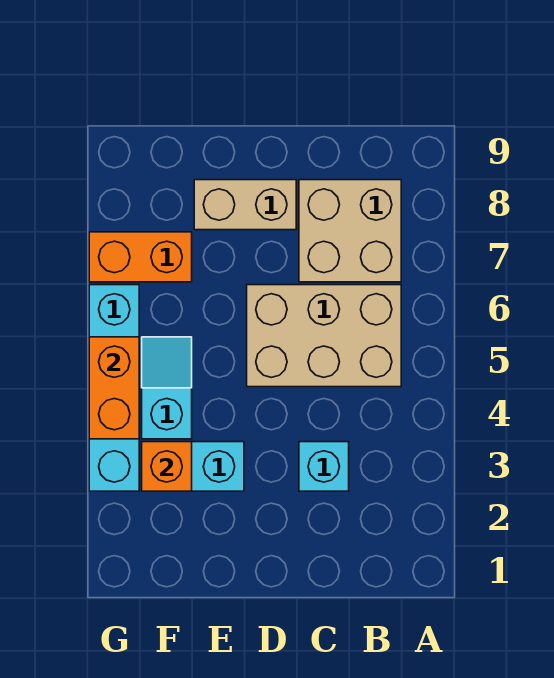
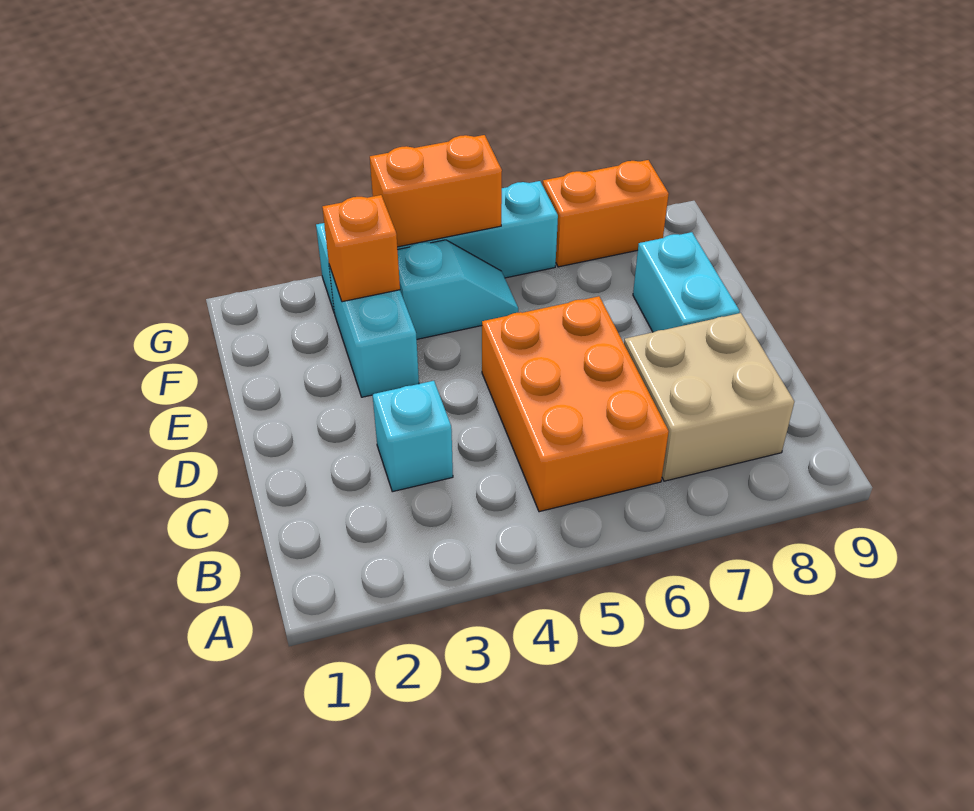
tan 2x3 brick [247,285,401,387] -> orange 2x3 brick [482,296,669,512]
tan 1x2 brick [194,180,296,230] -> cyan 1x2 brick [633,232,740,332]
orange 1x2 brick [89,232,192,282] -> orange 1x2 brick turned to [543,160,669,267]

